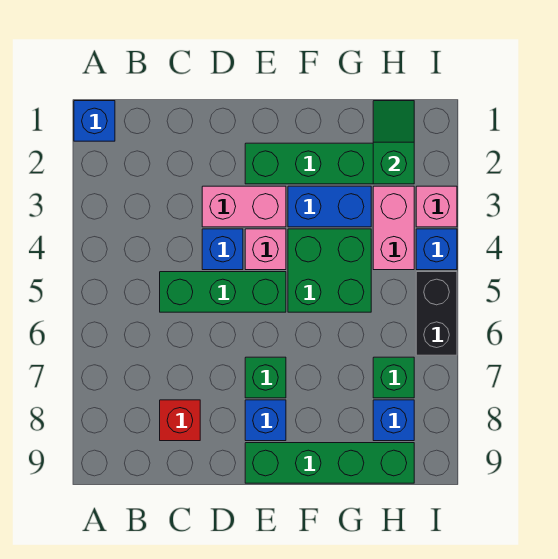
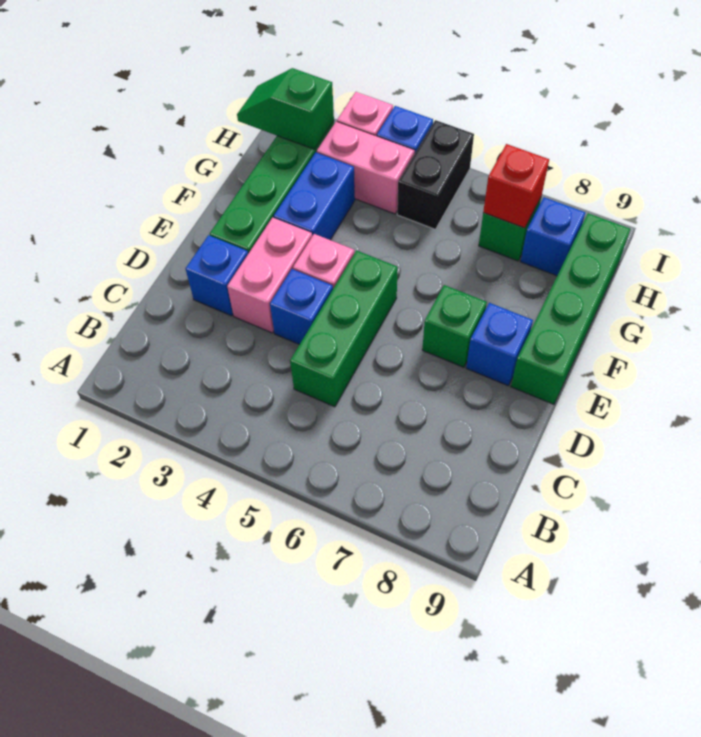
blue 1x1 brick [74,101,115,141] -> blue 1x1 brick moved to [186,235,248,316]
red 1x1 brick [160,400,200,441] -> red 1x1 brick moved to [483,144,549,228]
green 2x2 brick [288,229,371,312] -> none
black 1x2 brick [416,272,457,355] -> black 1x2 brick turned to [397,120,474,229]

